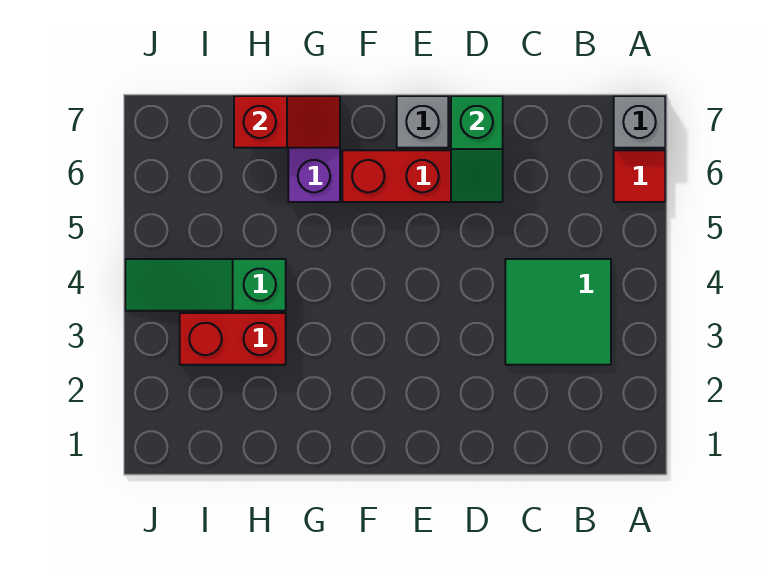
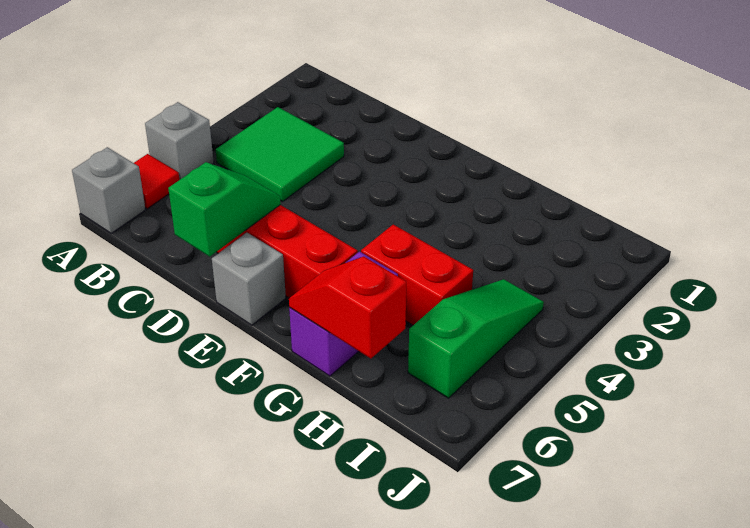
none -> grey 1x1 brick [145,102,214,180]
red 1x2 brick [180,313,286,365] -> red 1x2 brick moved to [361,224,473,325]
green 1x3 slope [125,259,286,311] -> green 1x3 slope turned to [408,279,544,398]

